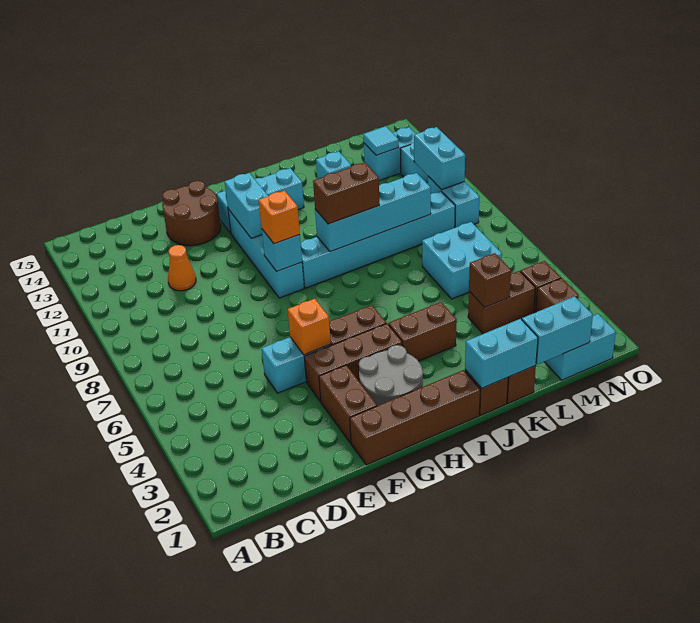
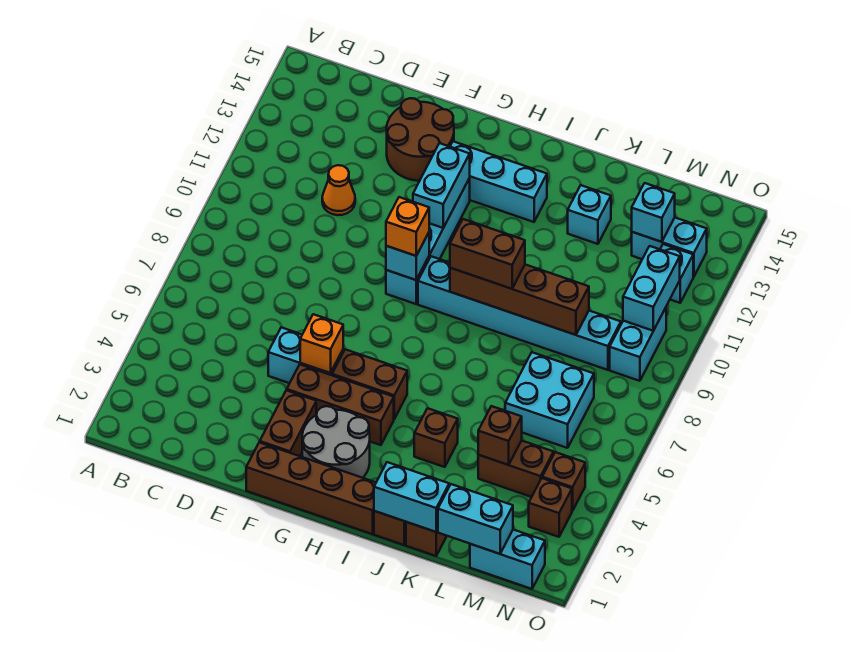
brown 1x2 brick [388,302,457,361] -> brown 1x1 brick [414,408,458,467]
cyan 1x4 brick [315,173,431,252] -> brown 1x4 brick [450,265,589,335]
cyan 1x1 tile [363,126,399,155] -> cyan 1x1 brick [632,183,675,242]

